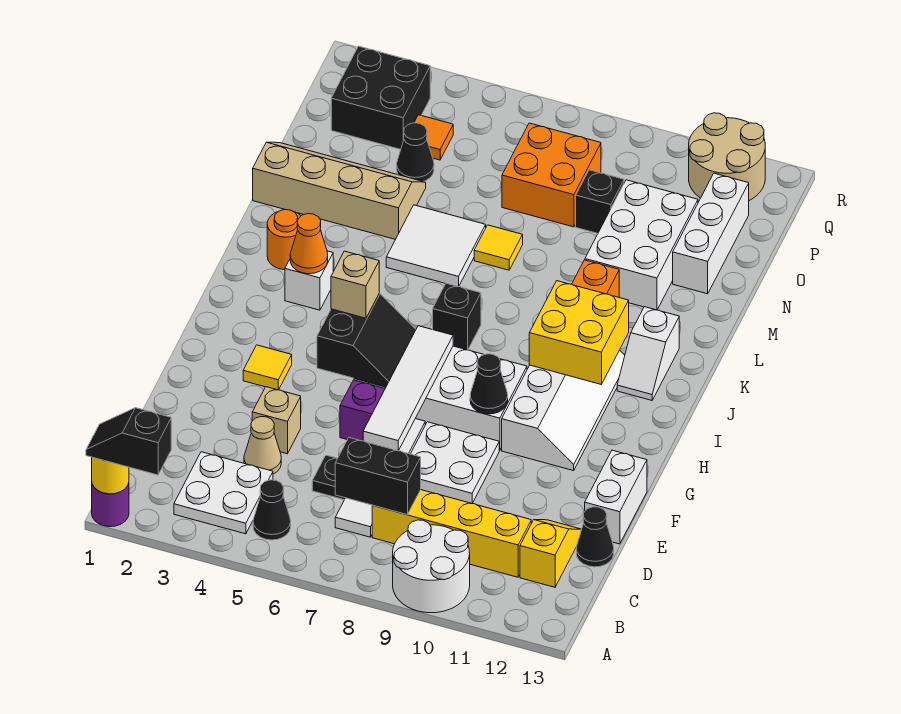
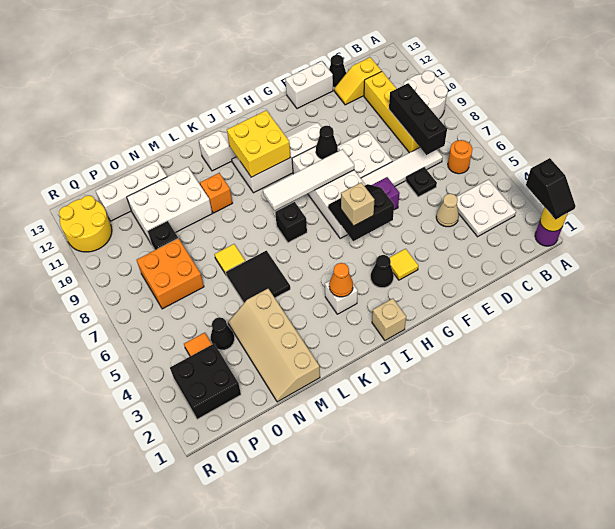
black 1x1 cone [253,480,291,540] -> black 1x1 cone moved to [371,255,394,288]
black 1x2 brick [335,438,421,515] -> black 1x3 brick [389,83,447,155]
tan 1x1 brick [252,387,301,454] -> tan 1x1 brick moved to [372,299,406,340]
white 1x4 tile [363,326,453,451] -> white 1x4 tile moved to [263,149,354,210]
orange 1x1 round brick [267,210,301,270] -> orange 1x1 round brick moved to [448,140,472,174]
white 2x2 tile [386,205,486,287] -> black 2x2 tile [226,251,290,303]
tan 2x2 round brick [689,113,765,200] -> yellow 2x2 round brick [59,195,112,252]

